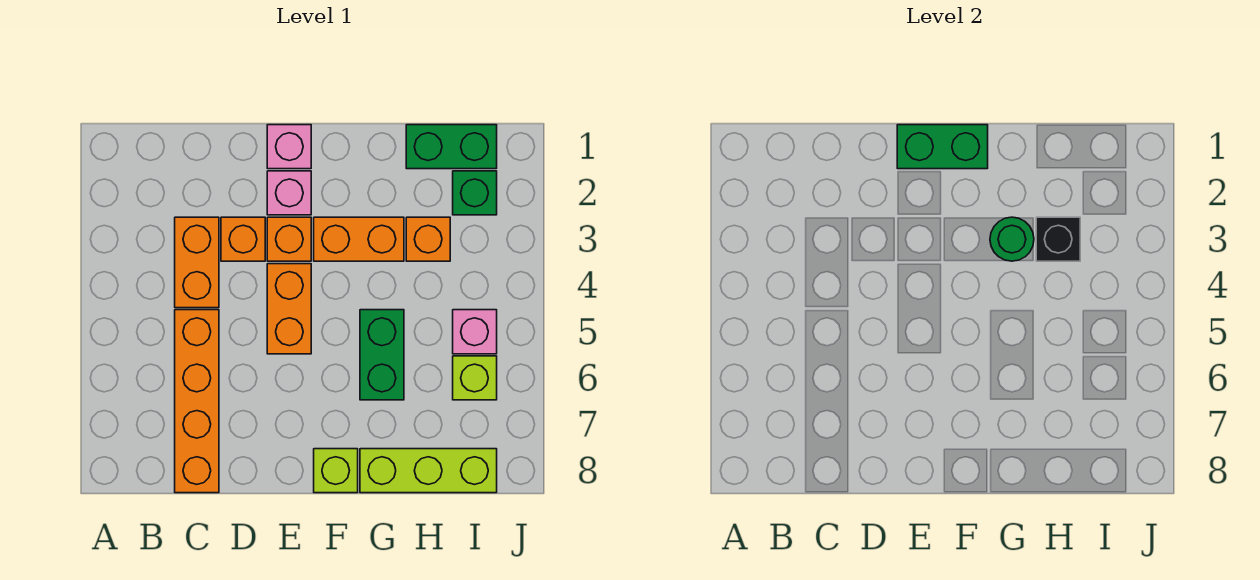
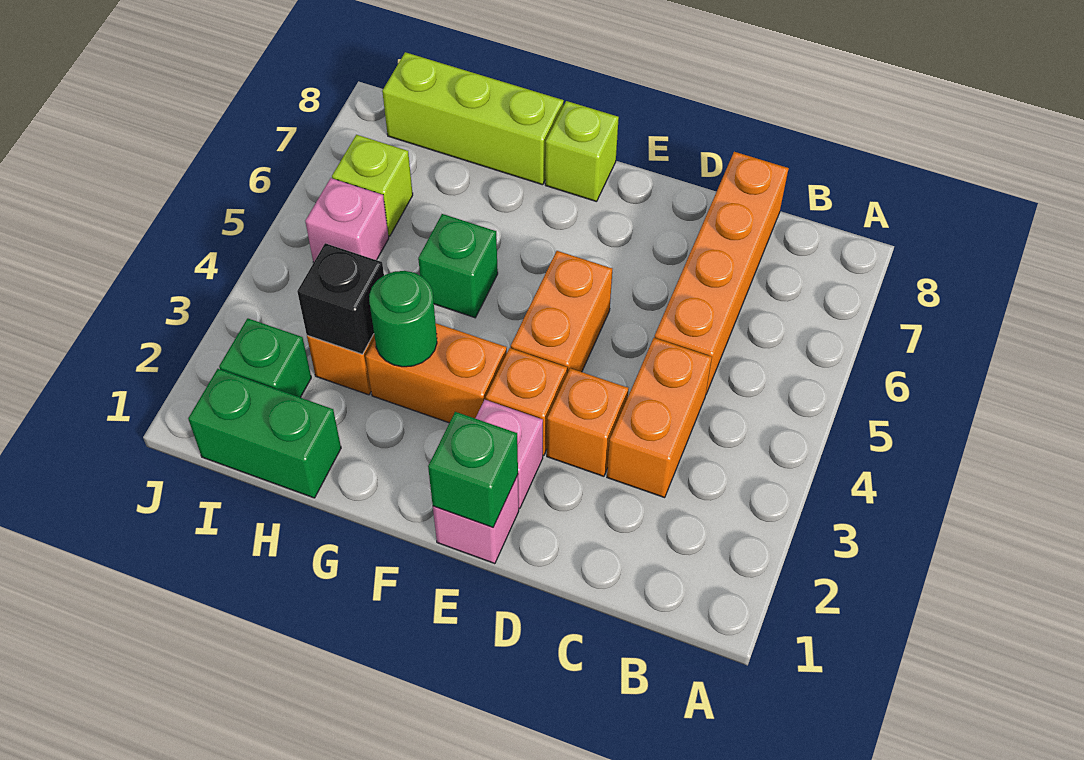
green 1x2 brick [897,125,988,169] -> green 1x1 brick [428,412,518,527]
green 1x2 brick [360,310,404,400] -> green 1x1 brick [418,214,498,318]

